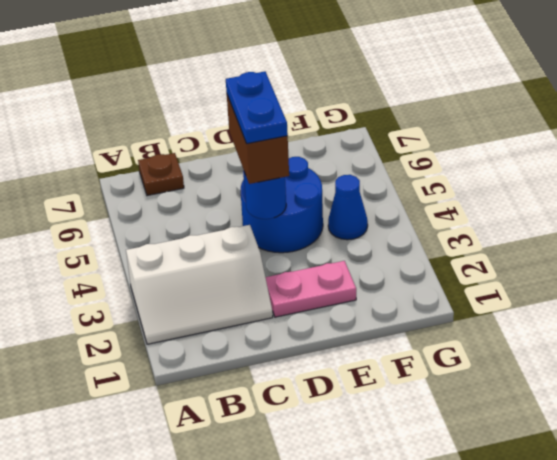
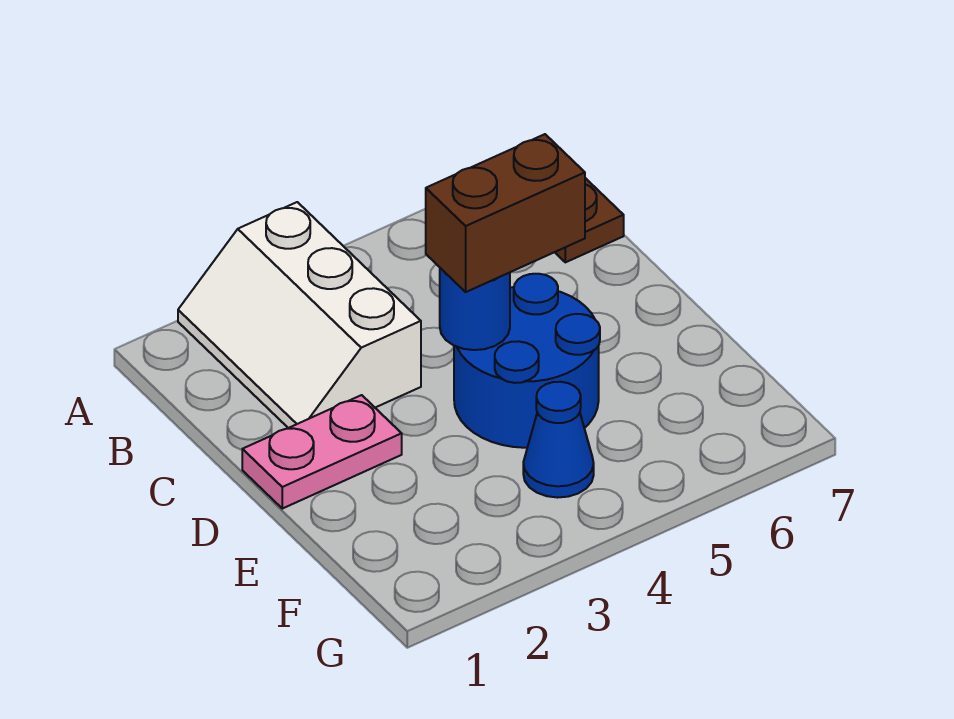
pink 1x2 plate [265,261,356,317] -> pink 1x2 plate turned to [242,395,402,509]
blue 1x2 plate [226,71,288,144] -> none

